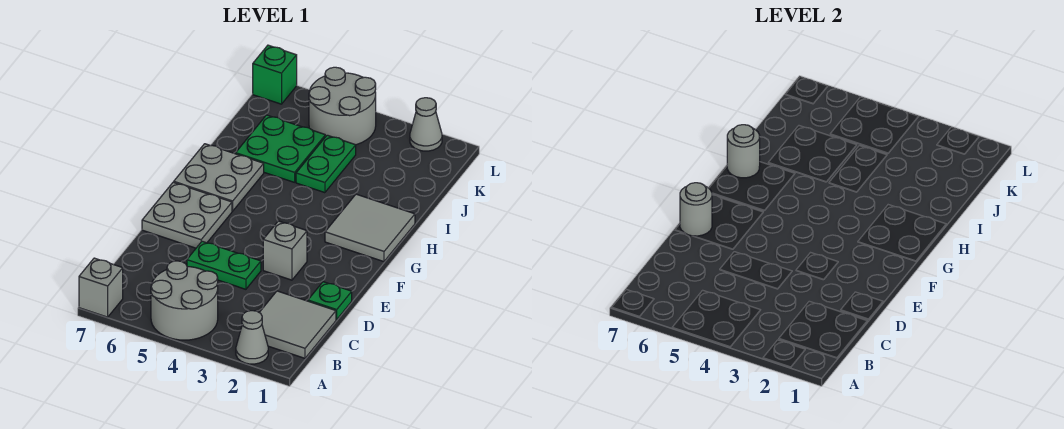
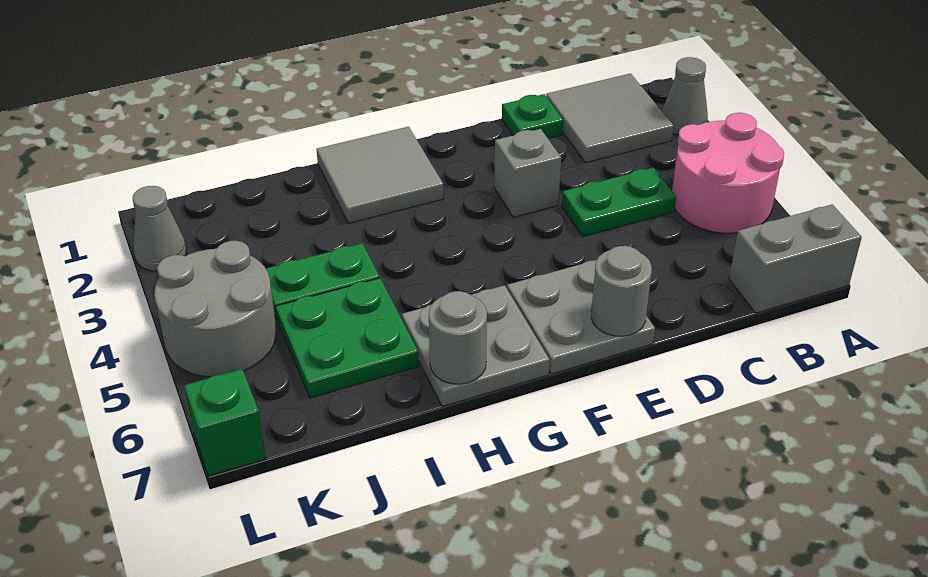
grey 2x2 round brick [151,261,218,340] -> pink 2x2 round brick [672,113,784,233]
grey 1x1 brick [79,258,123,317] -> grey 1x2 brick [729,204,862,313]
green 1x2 plate [187,241,261,289] -> green 1x2 plate turned to [562,168,676,237]

